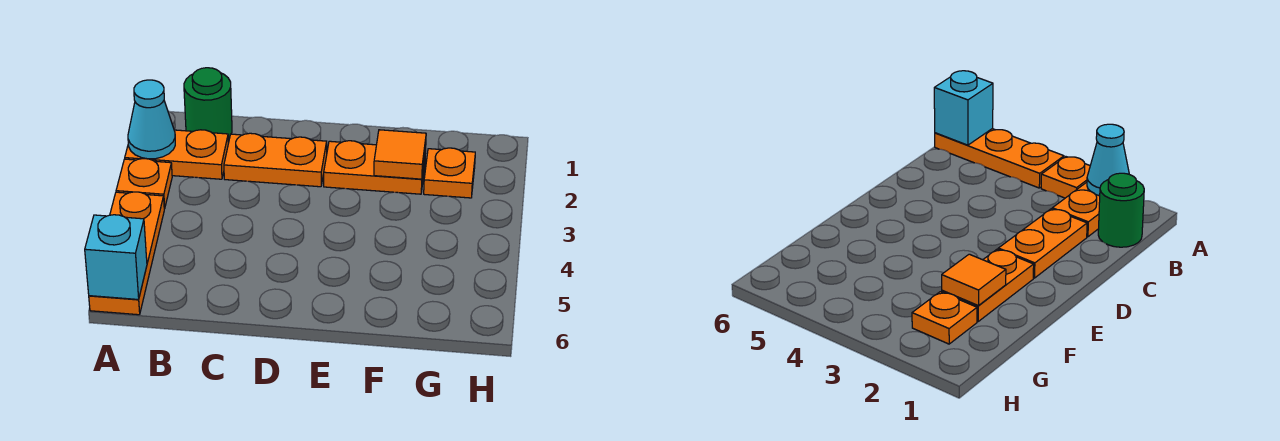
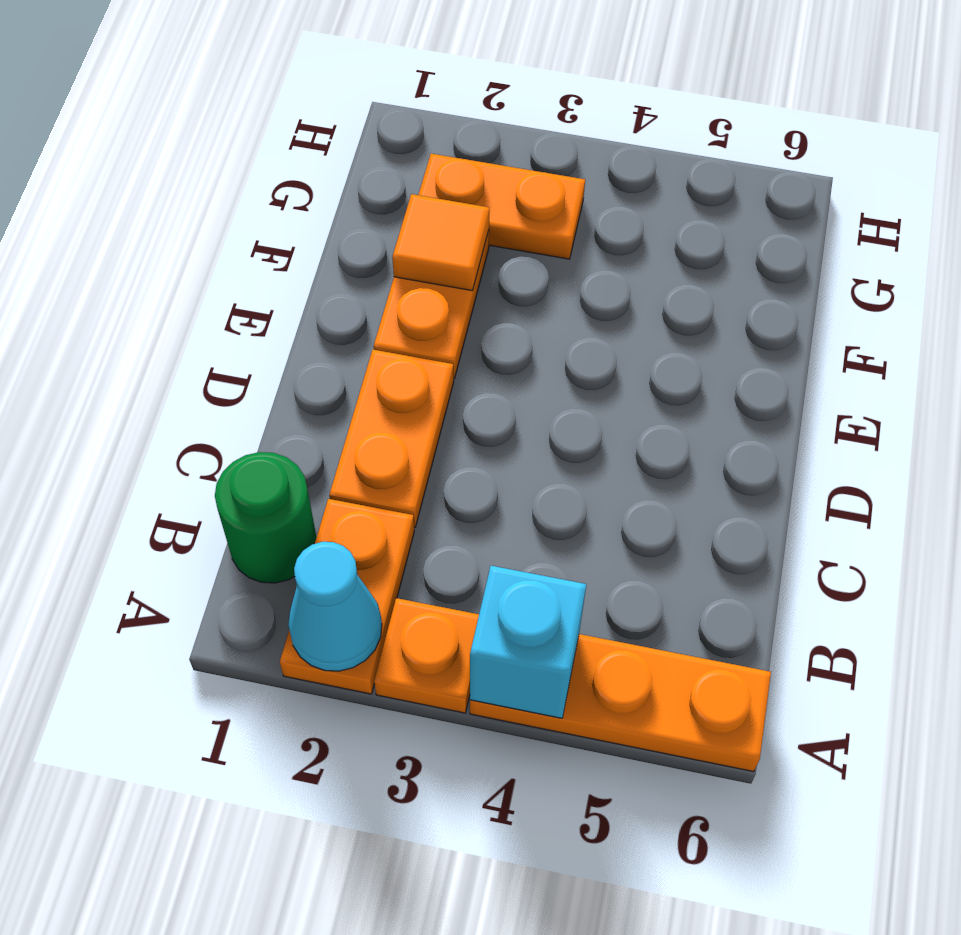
cyan 1x1 brick [85,215,147,299] -> cyan 1x1 brick moved to [470,566,586,718]
orange 1x1 plate [424,148,475,198] -> orange 1x2 plate [418,154,585,259]

